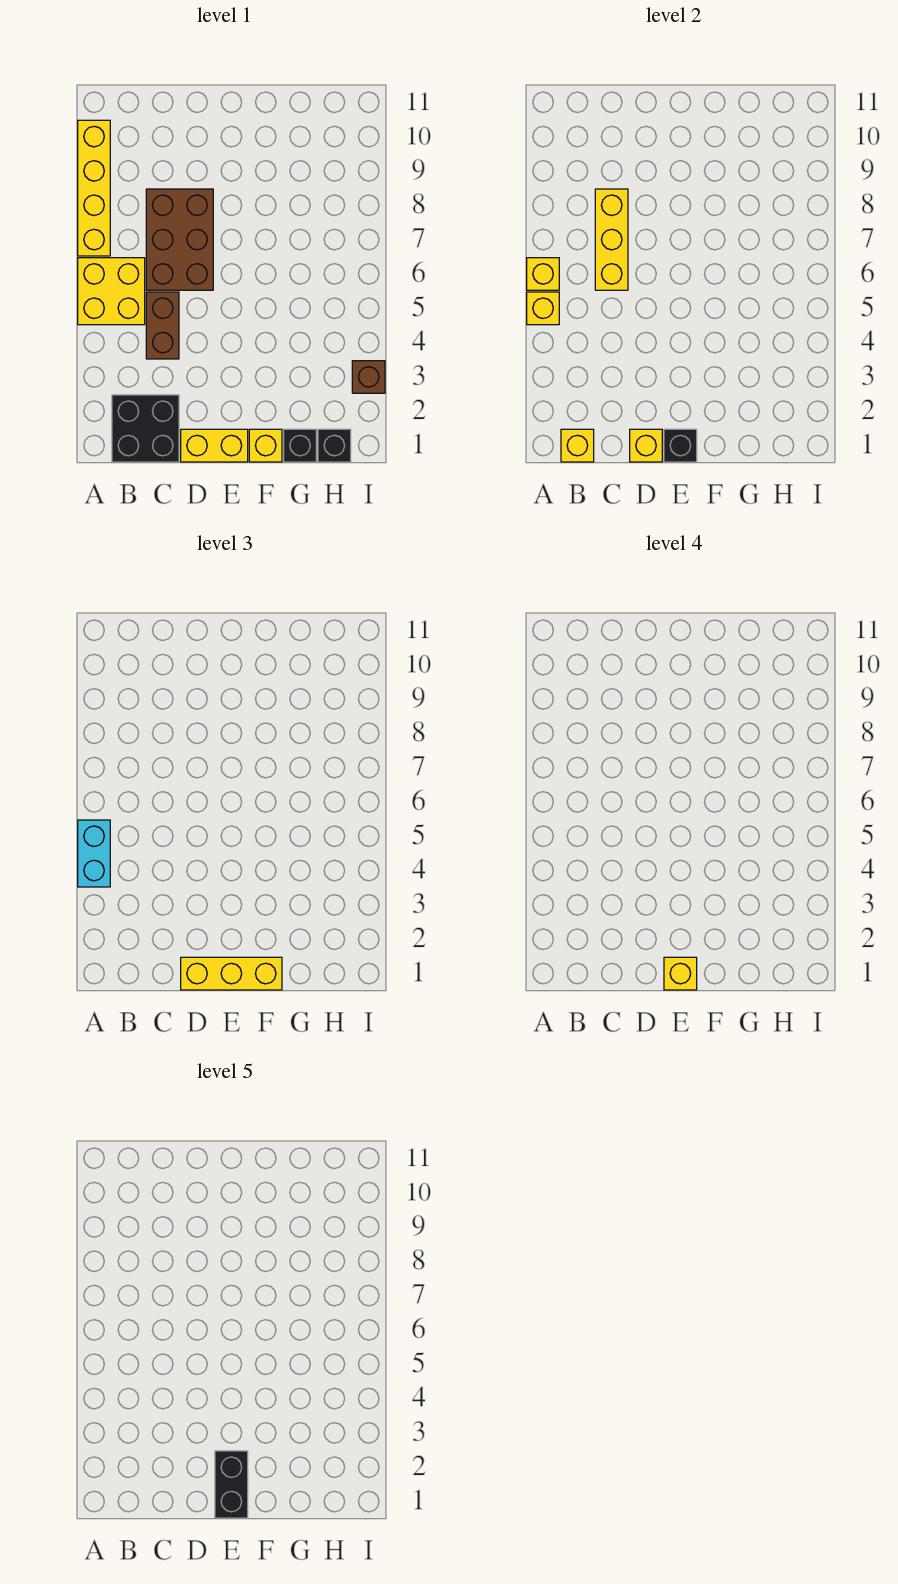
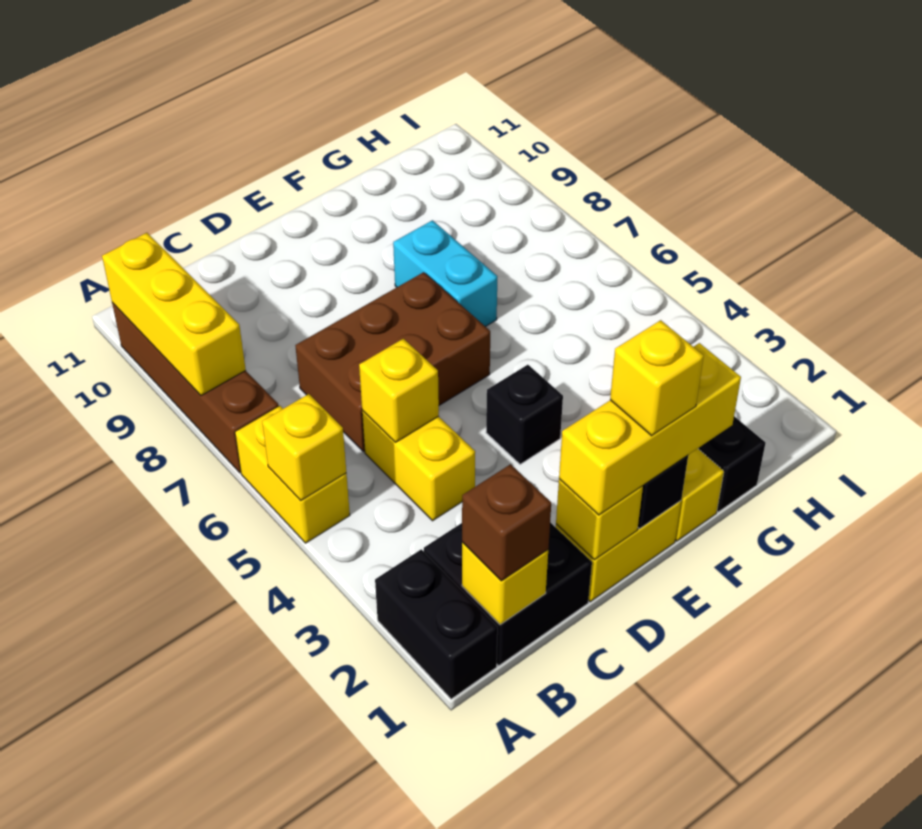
cyan 1x2 brick [78,820,110,887] -> cyan 1x2 brick moved to [393,220,497,327]
yellow 2x2 brick [78,258,145,325] -> yellow 1x2 brick [235,406,350,543]
yellow 1x1 brick [527,258,559,290] -> yellow 1x1 brick moved to [359,339,439,442]
yellow 1x4 brick [78,120,110,256] -> brown 1x4 brick [112,303,278,473]
brown 1x2 brick [146,292,179,359] -> yellow 1x2 brick [362,410,475,521]
brown 2x3 brick [146,189,213,290] -> brown 2x3 brick turned to [295,272,490,452]
yellow 1x3 brick [595,189,628,290] -> yellow 1x3 brick moved to [102,233,246,395]
black 1x2 brick [215,1451,248,1518] -> black 1x2 brick moved to [375,549,498,699]
black 1x1 brick [318,429,351,462] -> black 1x1 brick moved to [486,365,563,464]
brown 1x1 brick [352,361,385,393] -> brown 1x1 brick moved to [462,464,551,581]

